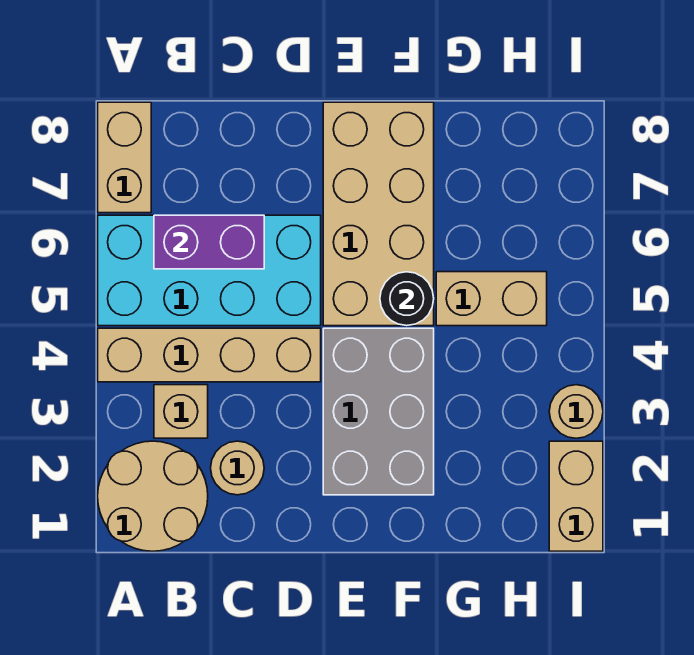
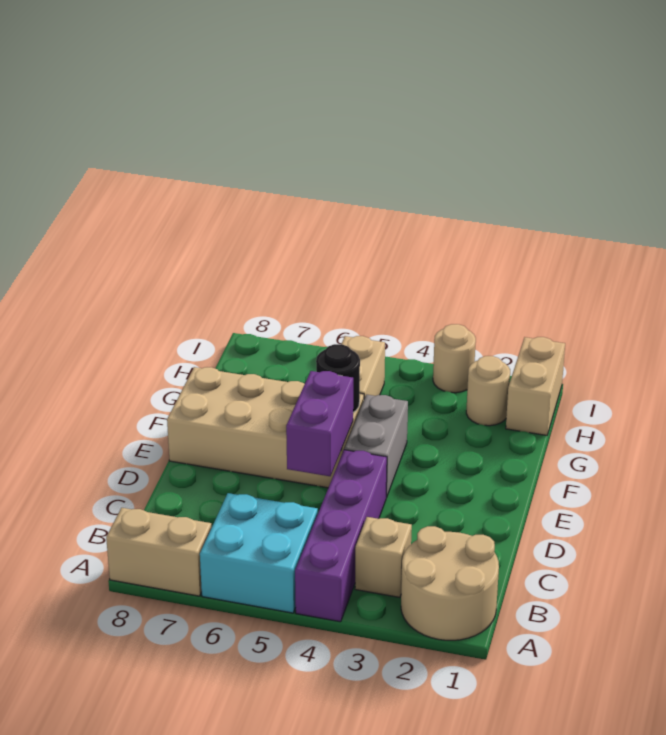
tan 1x4 brick [98,328,321,382] -> purple 1x4 brick [295,450,387,622]
cyan 2x4 brick [98,215,321,326] -> cyan 2x2 brick [200,493,318,613]
purple 1x2 brick [154,215,264,269] -> purple 1x2 brick moved to [286,371,353,476]
tan 1x1 round brick [211,441,264,495] -> tan 1x1 round brick moved to [466,356,510,426]
grey 2x3 brick [323,328,434,495] -> grey 1x2 brick [344,395,408,497]
tan 1x2 brick [549,441,603,551] -> tan 1x2 brick turned to [506,337,565,435]

